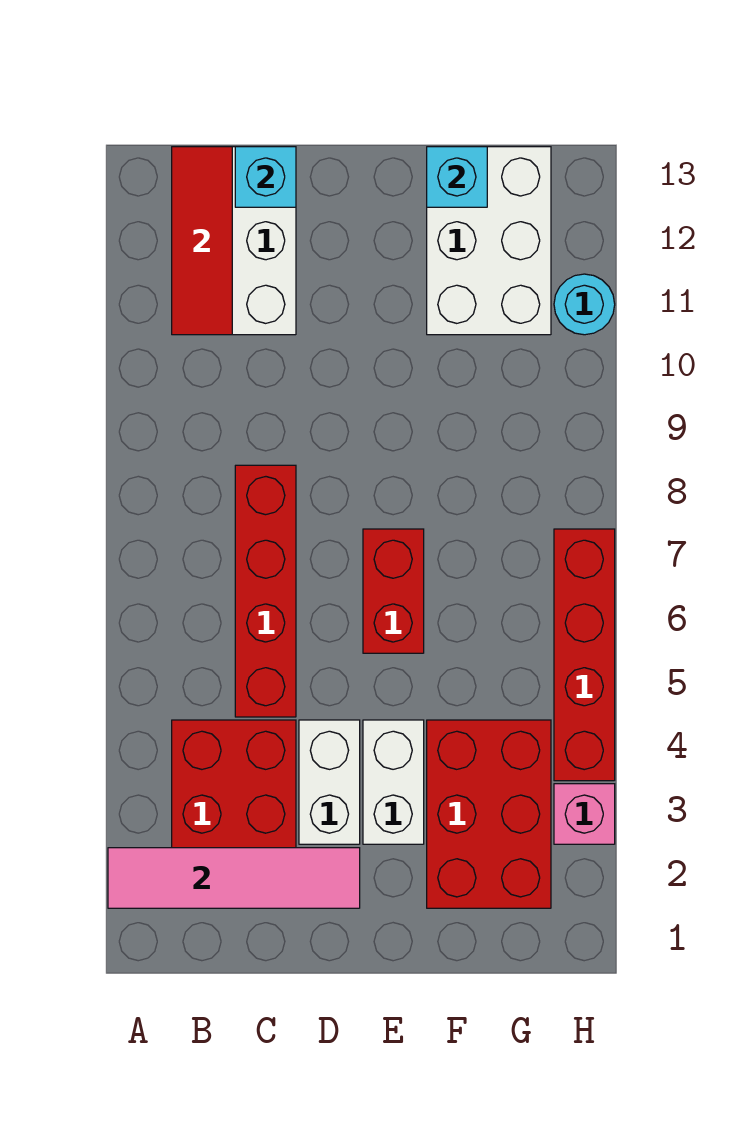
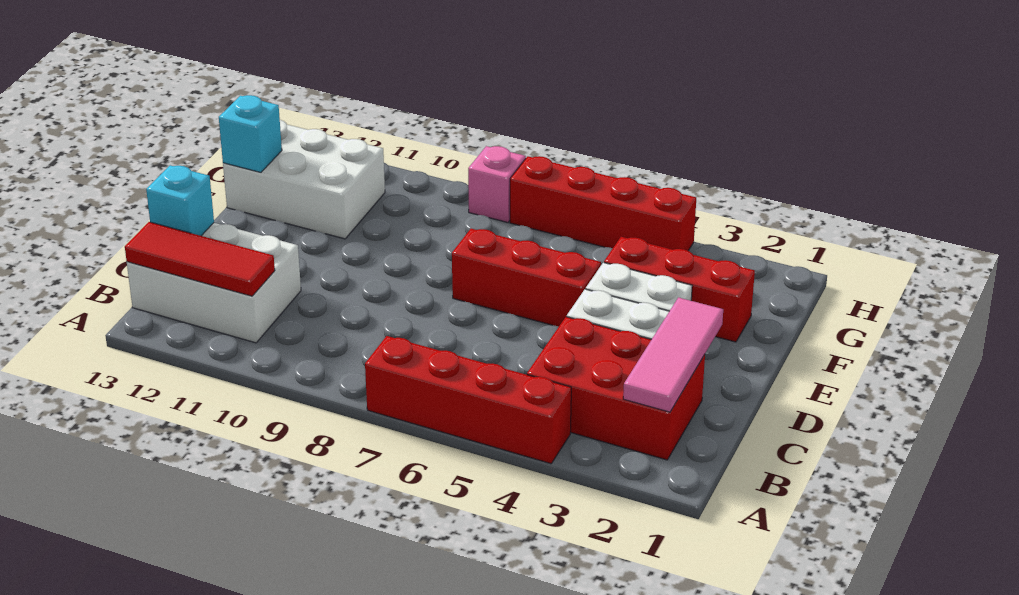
pink 1x4 tile [108,848,360,908] -> pink 1x3 tile [623,297,723,412]
red 1x4 brick [235,465,296,717] -> red 1x4 brick moved to [365,336,571,464]
red 1x2 brick [363,529,424,653] -> red 1x3 brick [452,229,601,327]
red 2x3 brick [427,720,551,908] -> red 1x3 brick [604,237,755,342]
pink 1x1 brick [554,784,615,844] -> pink 1x1 brick moved to [468,146,526,222]
cyan 1x1 round brick [554,274,615,335] -> none

